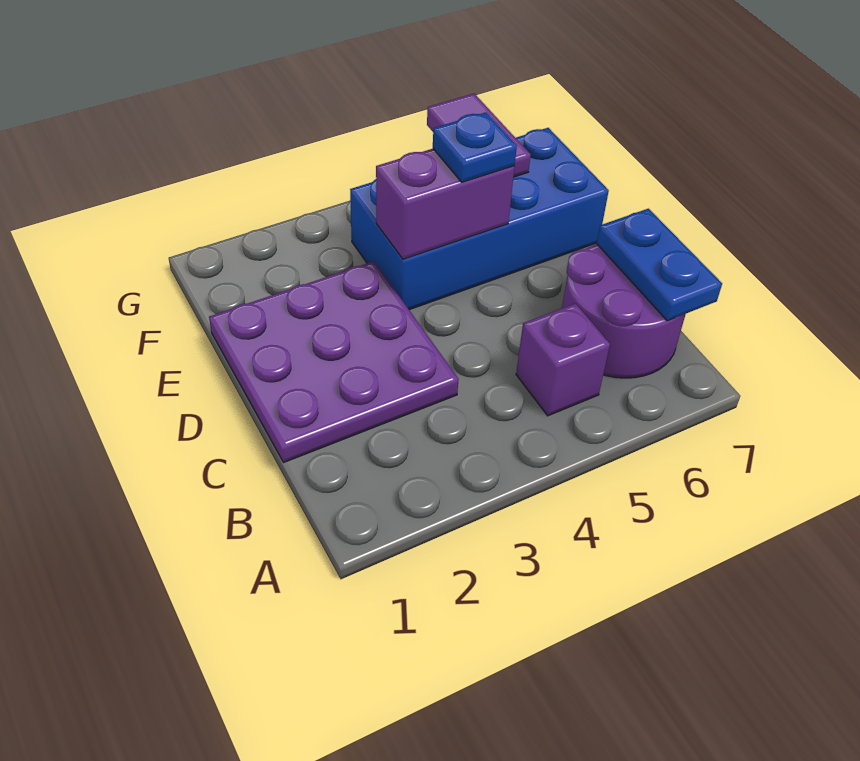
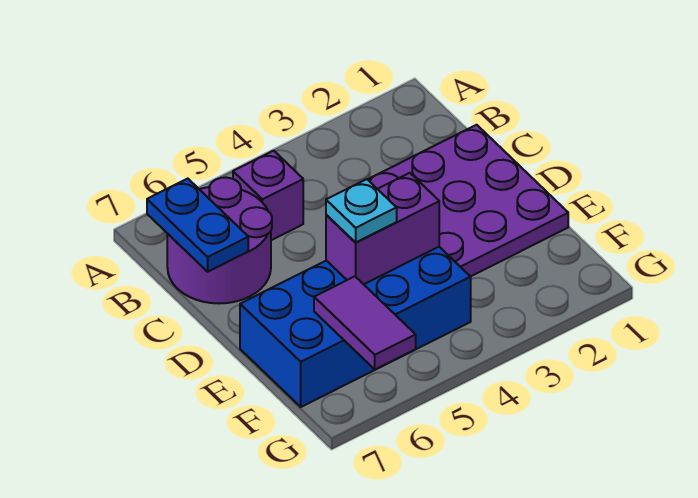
blue 1x1 plate [433,112,517,182] -> cyan 1x1 plate [326,179,397,243]

